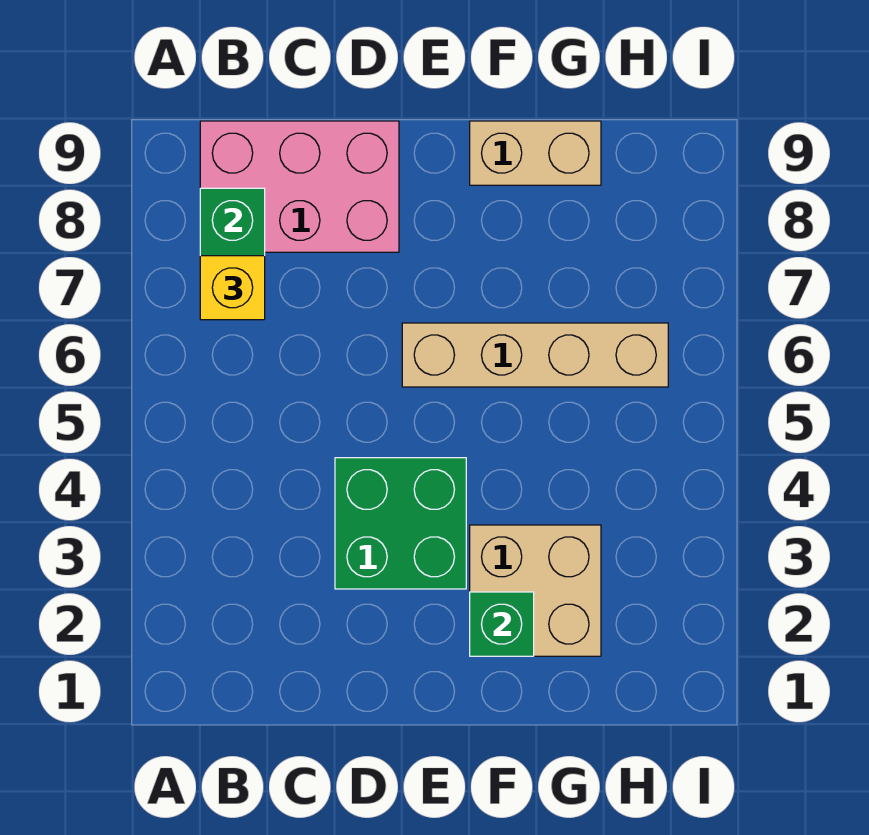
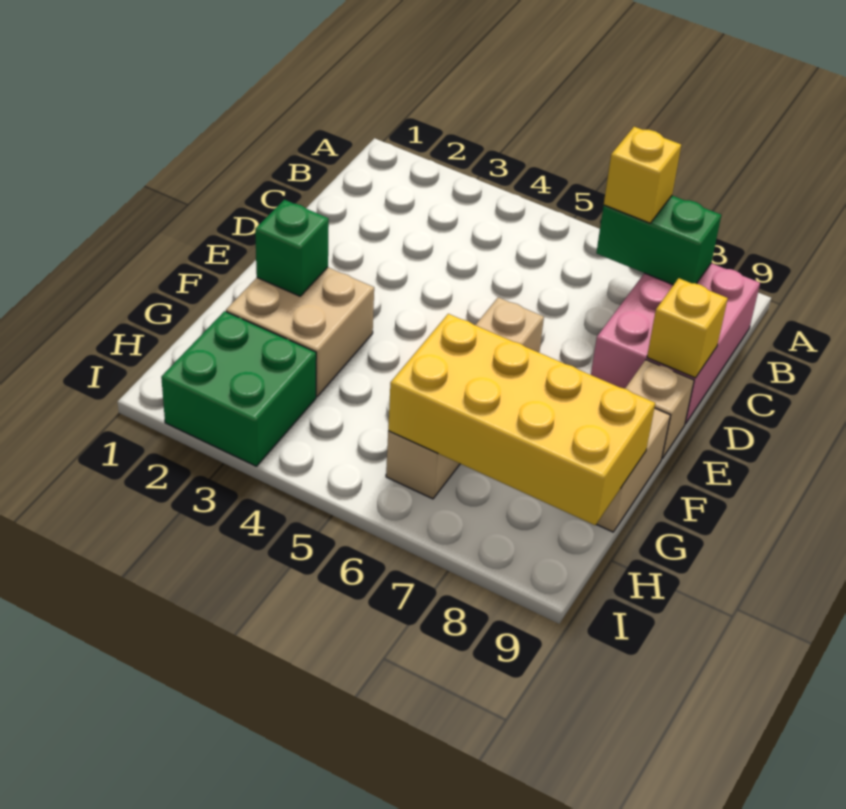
green 2x2 brick [335,458,466,589] -> green 2x2 brick moved to [161,311,316,466]
none -> yellow 1x1 brick [647,278,728,378]
none -> tan 1x1 brick [625,360,694,458]
none -> yellow 2x4 brick [388,314,655,525]

